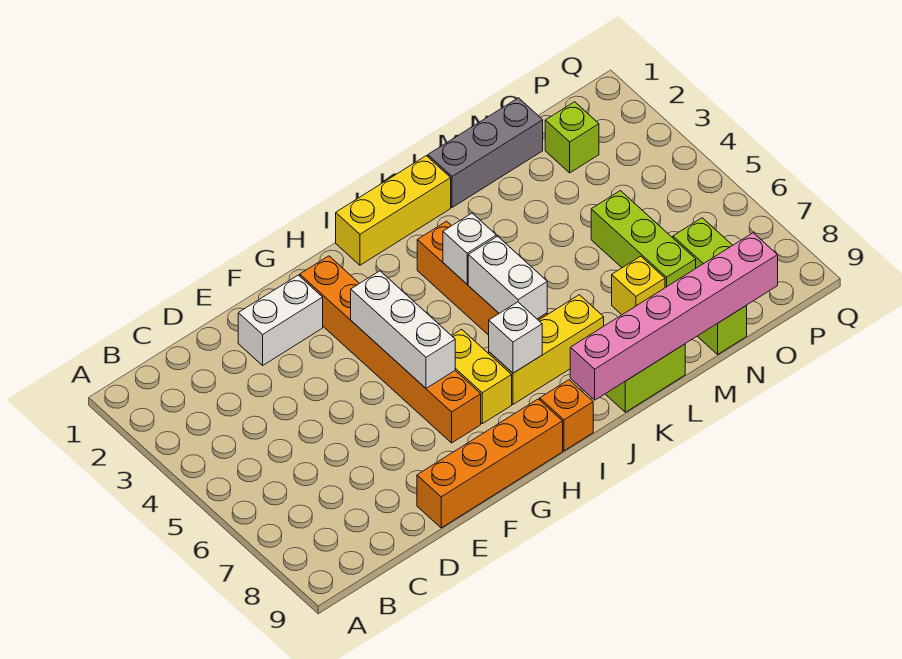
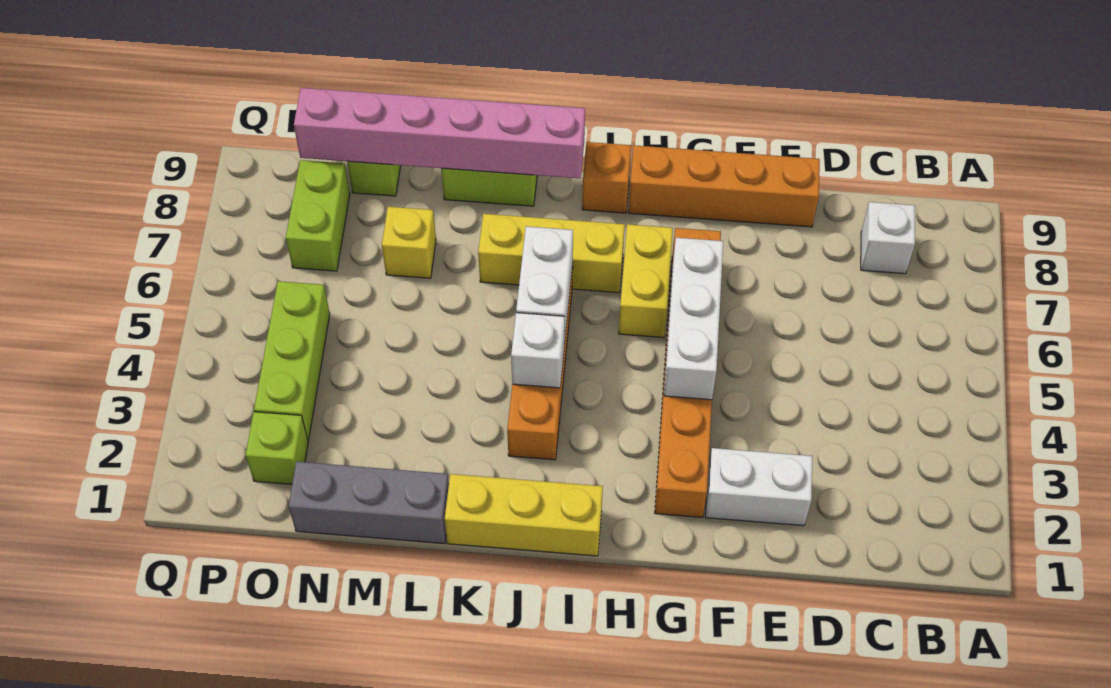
white 1x1 brick [489,302,542,373] -> white 1x1 brick moved to [861,202,915,274]
lime 1x3 brick [591,191,696,288] -> lime 1x3 brick moved to [254,281,330,440]

